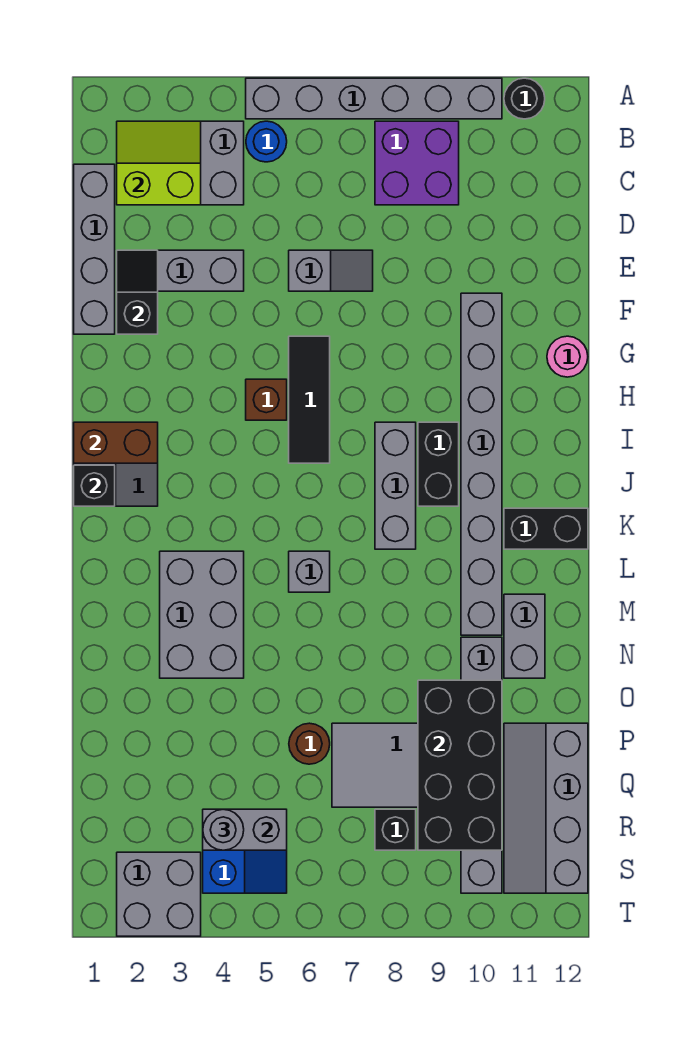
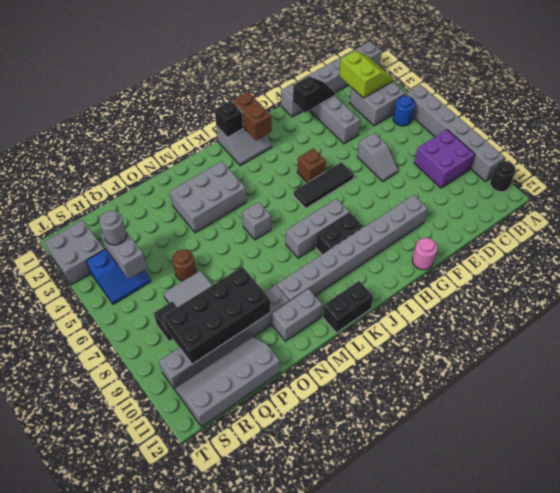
grey 1x4 brick [74,164,115,334] -> grey 1x6 brick [281,41,382,117]
black 1x2 brick [504,508,588,549] -> black 1x2 brick turned to [323,281,373,333]

